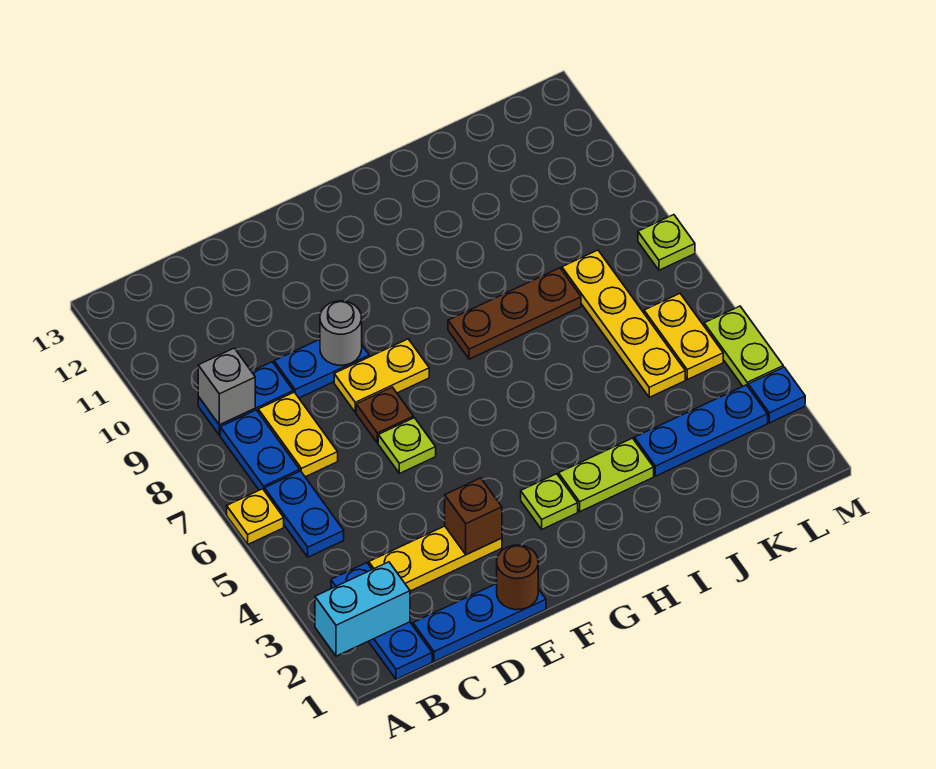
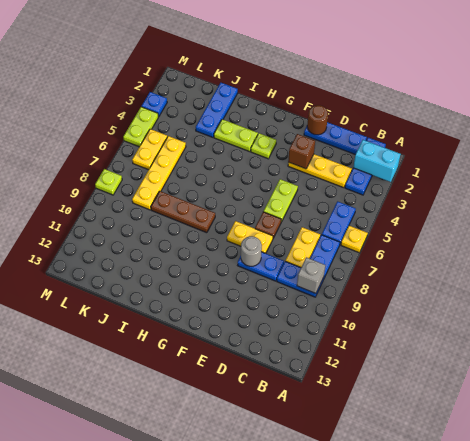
lime 1x1 plate [378,418,436,474] -> lime 1x2 plate [263,179,298,222]
blue 1x3 plate [634,385,768,476] -> blue 1x3 plate turned to [196,83,238,137]

